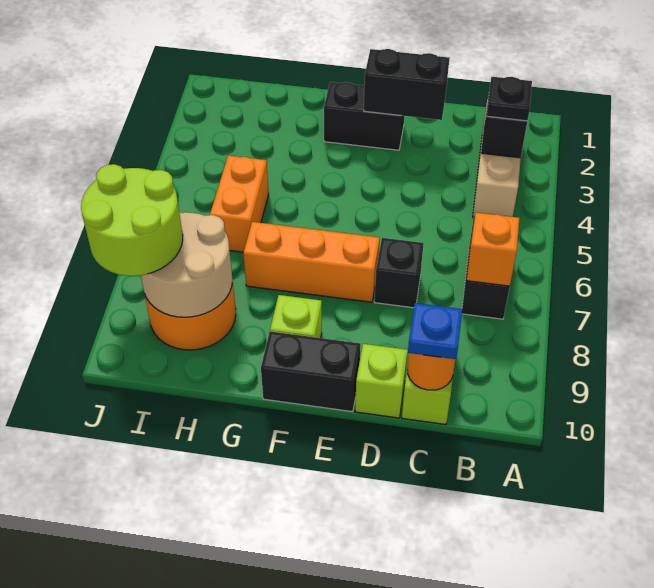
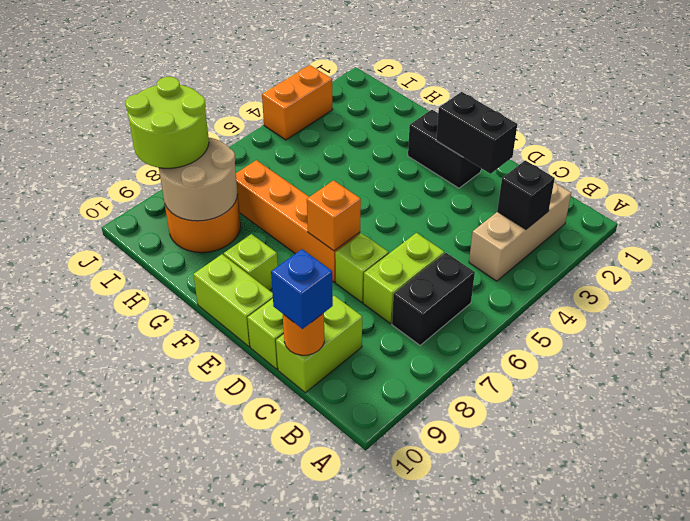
black 1x1 plate [487,77,532,121] -> none
orange 1x1 brick [466,213,520,286] -> orange 1x1 brick moved to [307,180,361,251]
none -> lime 1x2 brick [363,233,444,324]
blue 1x1 plate [408,303,462,359] -> blue 1x1 brick [271,249,333,329]
black 1x1 brick [374,238,424,308] -> lime 1x1 brick [335,233,389,303]
orange 1x3 brick [243,222,380,302] -> orange 1x4 brick [236,160,360,282]
black 1x2 brick [261,331,361,412] -> lime 1x2 brick [193,254,273,347]
orange 1x2 brick [210,156,269,252] -> orange 1x2 brick moved to [262,65,333,140]

